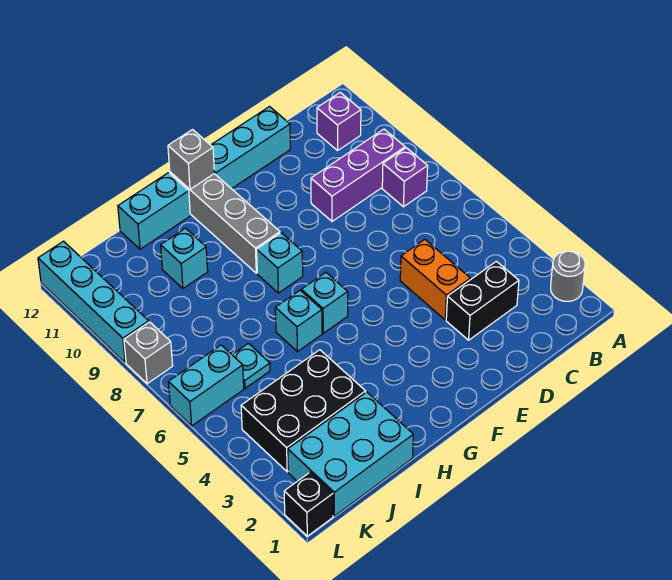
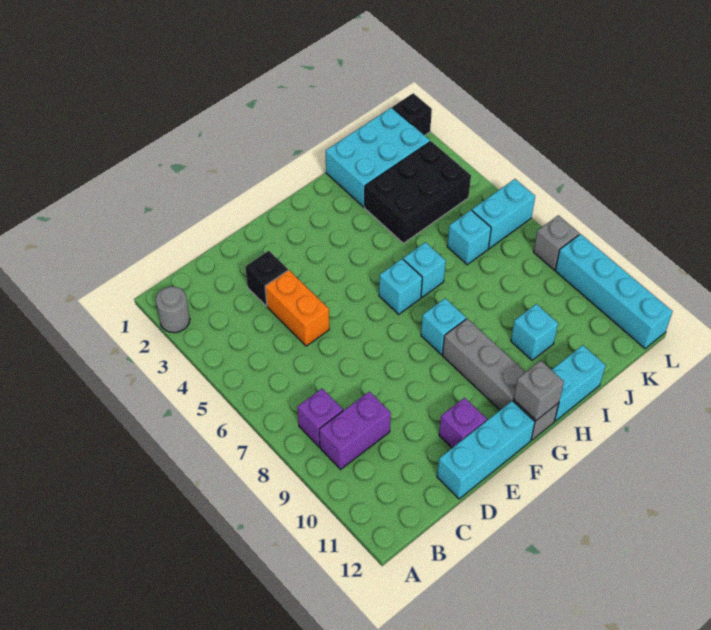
purple 1x3 brick [311,129,405,221] -> purple 1x2 brick [319,392,391,469]
purple 1x1 brick [317,93,361,150] -> purple 1x1 brick moved to [439,398,487,448]
black 1x2 brick [446,261,519,340] -> black 1x1 brick [246,251,288,306]
cyan 1x1 plate [232,343,270,388] -> cyan 1x1 brick [447,210,491,265]

